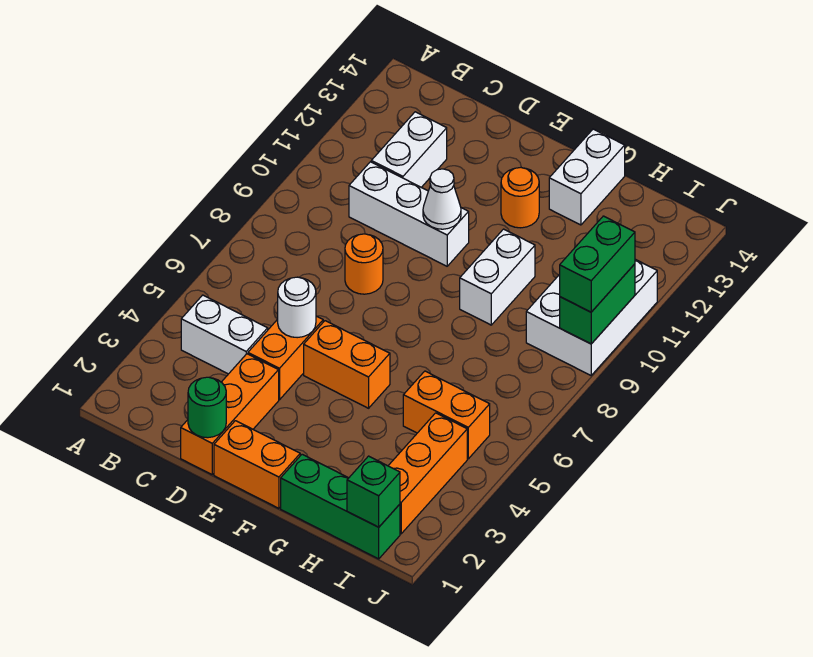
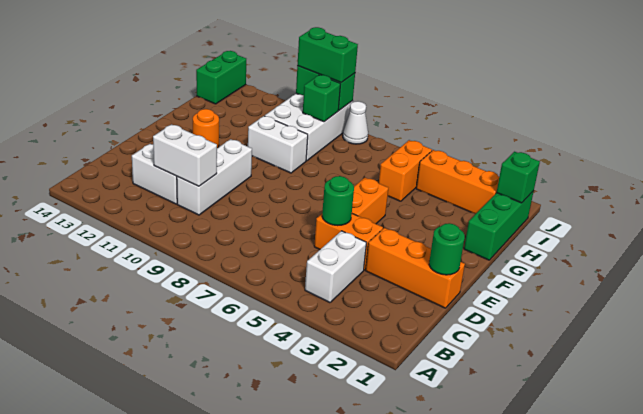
white 1x1 round brick [278,277,316,338] -> green 1x1 round brick [322,176,354,226]
orange 1x1 round brick [345,234,383,294] -> none
orange 1x2 brick [214,421,300,508] -> none
white 1x1 cone [423,169,461,229] -> white 1x1 cone moved to [343,101,368,144]
white 1x2 brick [549,129,625,225] -> white 1x2 brick moved to [153,124,217,186]
white 2x3 brick [526,259,657,375] -> white 2x3 brick turned to [265,94,353,161]
none -> green 1x1 brick [303,75,340,122]
none -> green 1x2 brick [196,51,246,104]

